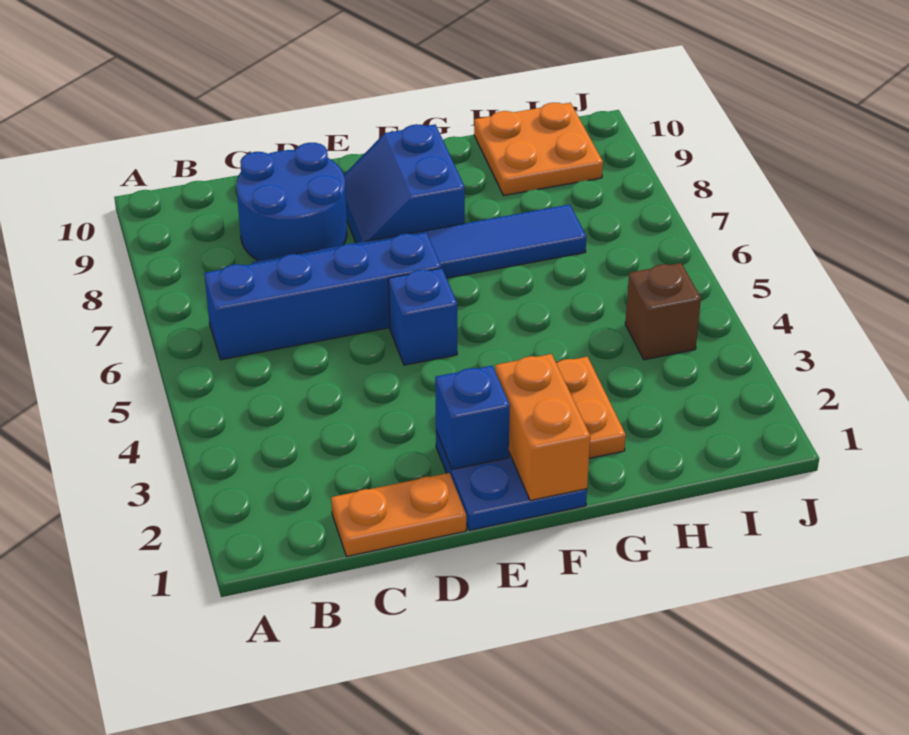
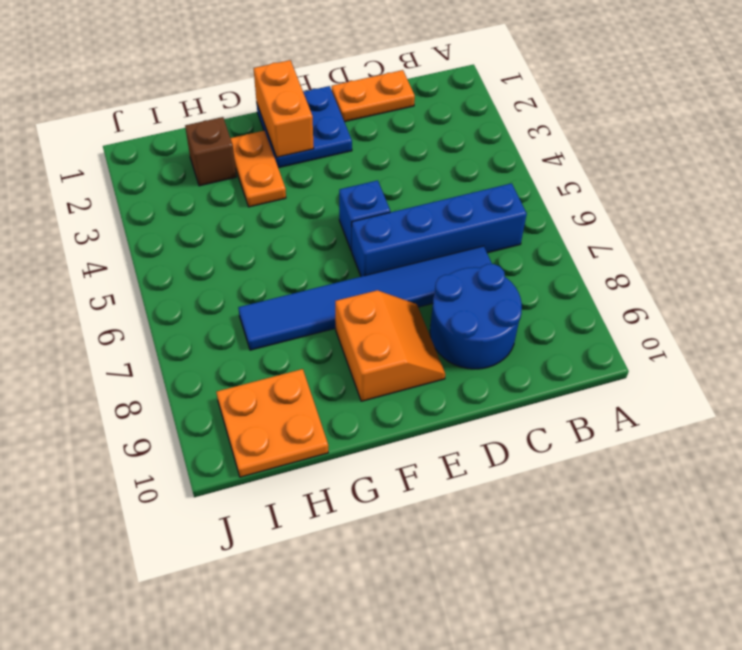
blue 1x1 brick [435,366,510,469] -> none
blue 2x2 slope [344,124,465,243] -> orange 2x2 slope [335,290,445,401]
brown 1x1 brick [625,263,701,360] -> brown 1x1 brick moved to [185,117,236,186]

